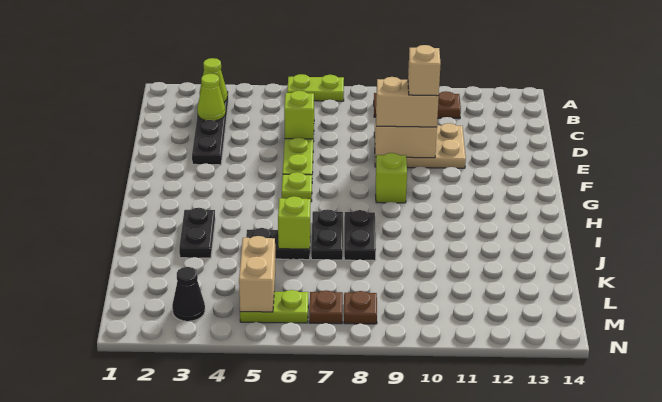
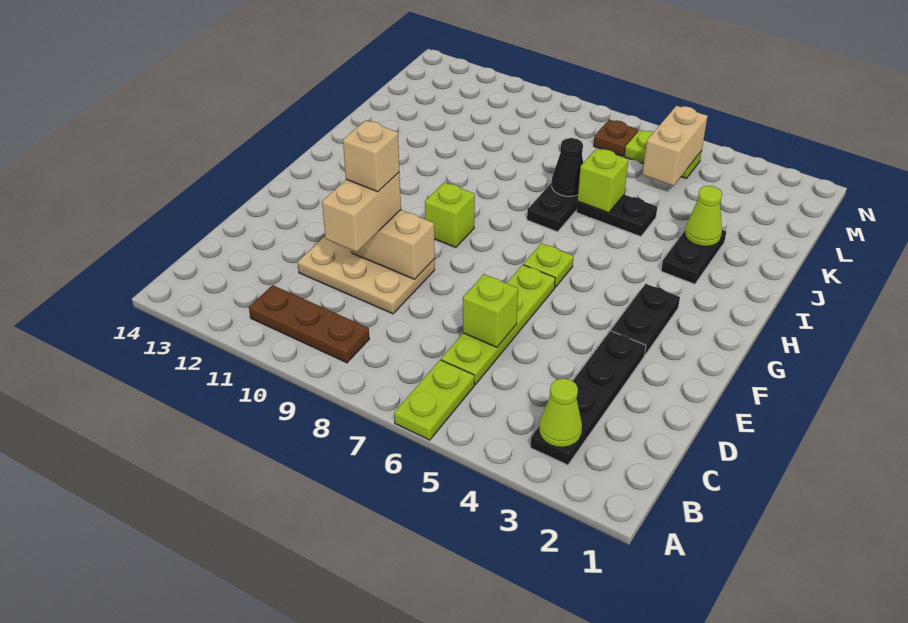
lime 1x2 plate [287,74,344,101] -> lime 1x2 plate turned to [394,360,474,440]
lime 1x1 cone [197,74,226,121] -> lime 1x1 cone moved to [685,186,722,246]
tan 1x2 brick [376,77,439,127] -> tan 1x2 brick turned to [322,172,401,252]
black 1x2 plate [344,210,376,261] -> black 1x2 plate moved to [611,284,680,355]
black 1x1 cone [172,267,205,321] -> black 1x1 cone moved to [552,138,583,197]
brown 1x1 plate [344,291,377,324] -> none

